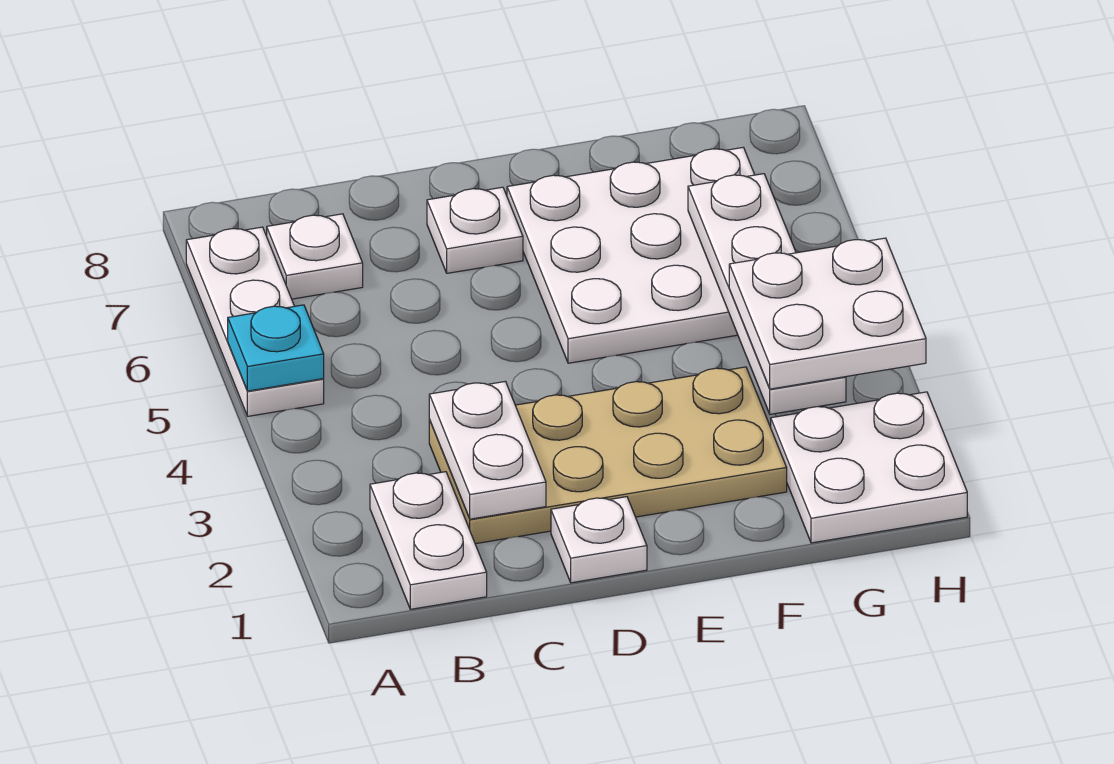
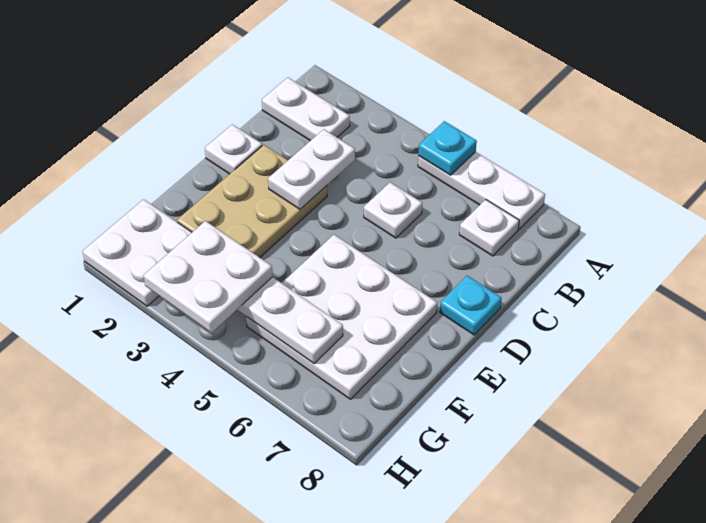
tan 2x4 plate [429,367,787,544] -> tan 2x3 plate [177,145,327,257]
white 1x2 plate [429,381,546,519] -> white 1x2 plate turned to [268,129,355,209]
white 1x1 plate [427,187,523,273] -> white 1x1 plate moved to [364,182,422,238]
none -> cyan 1x1 plate [440,276,502,335]

